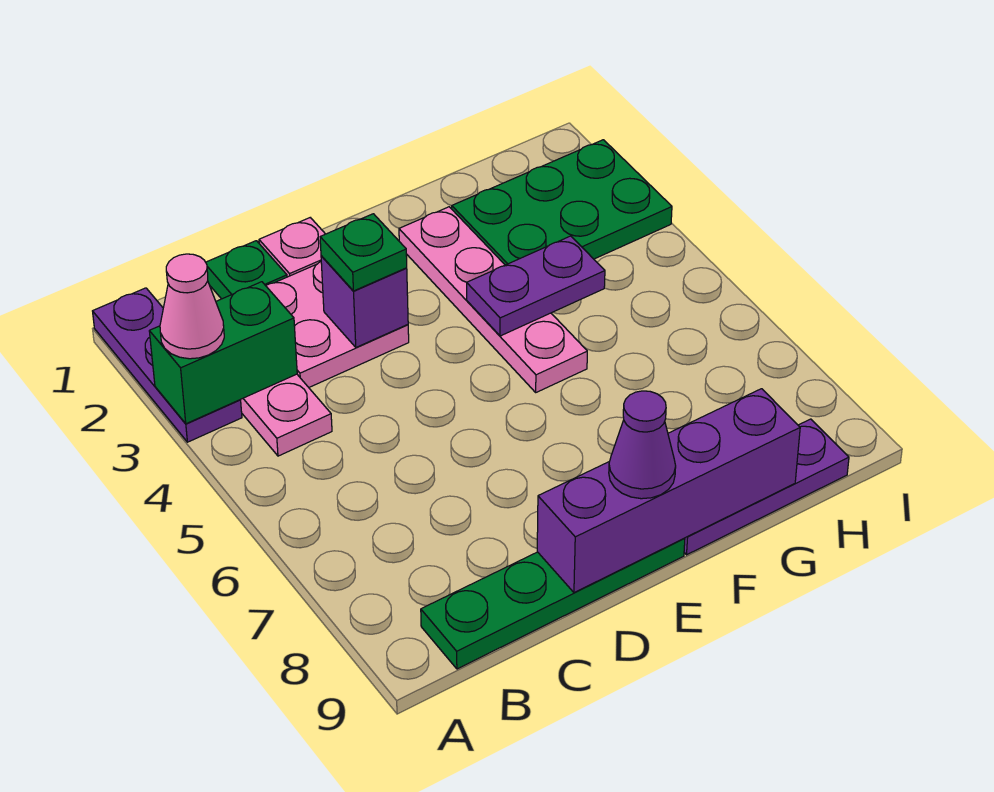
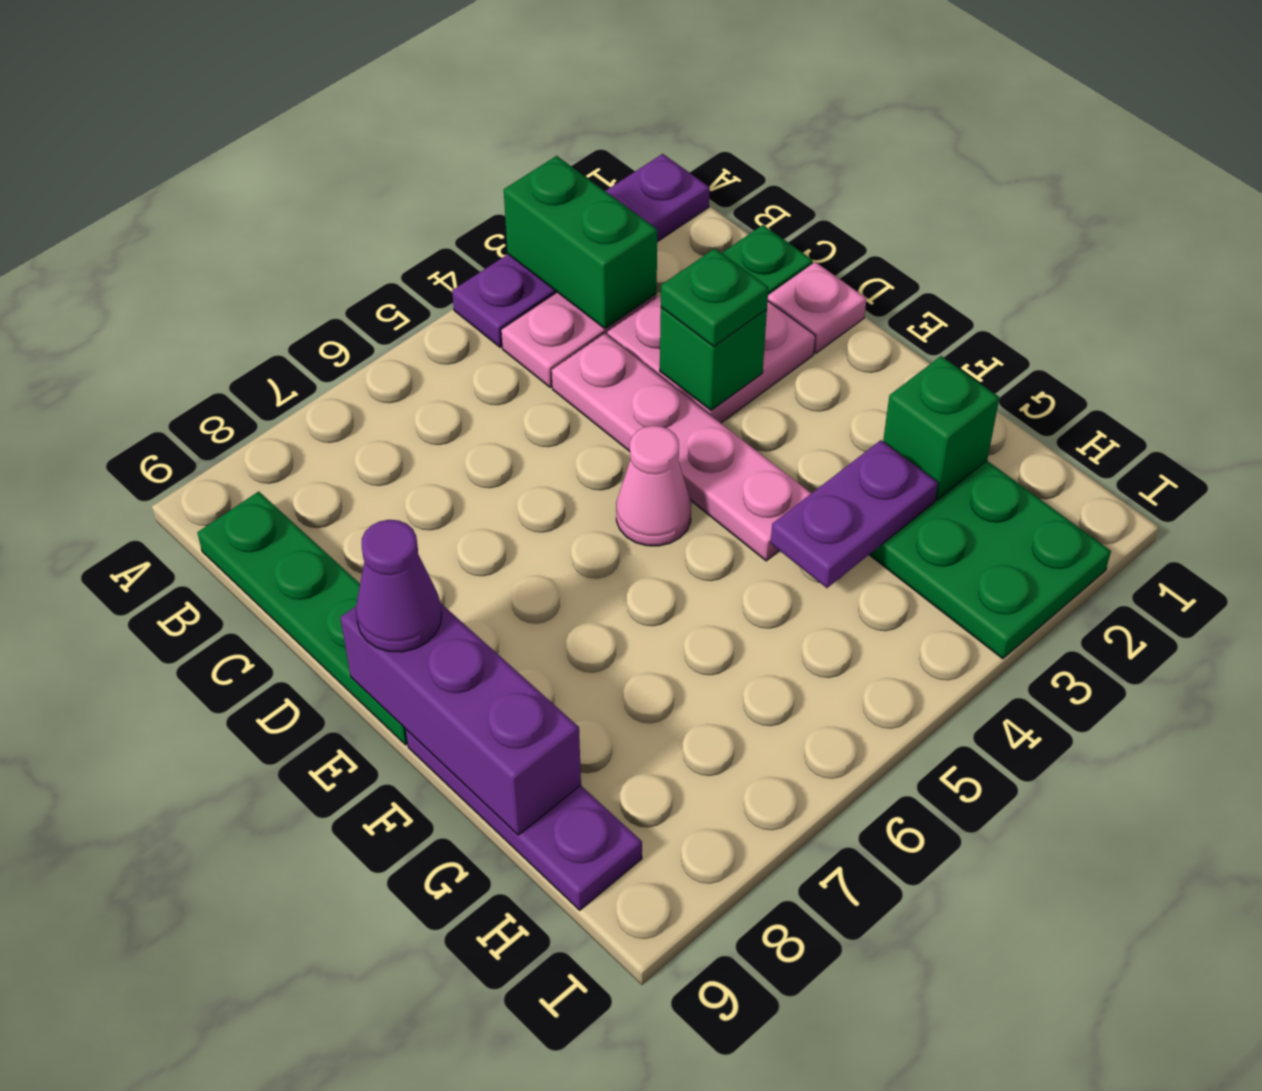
purple 1x3 plate [93,288,242,442] -> purple 1x4 plate [452,154,710,347]
pink 1x1 cone [160,254,224,359] -> pink 1x1 cone moved to [616,426,691,546]
purple 1x1 brick [321,256,408,347] -> green 1x1 brick [660,308,767,410]
purple 1x4 brick [537,389,800,593] -> purple 1x3 brick [340,603,581,835]
pink 1x4 plate [399,207,587,392] -> pink 1x4 plate turned to [552,333,811,561]
purple 1x2 plate [467,236,605,336] -> purple 1x2 plate turned to [771,440,938,588]
none -> green 1x1 brick [883,356,999,500]

